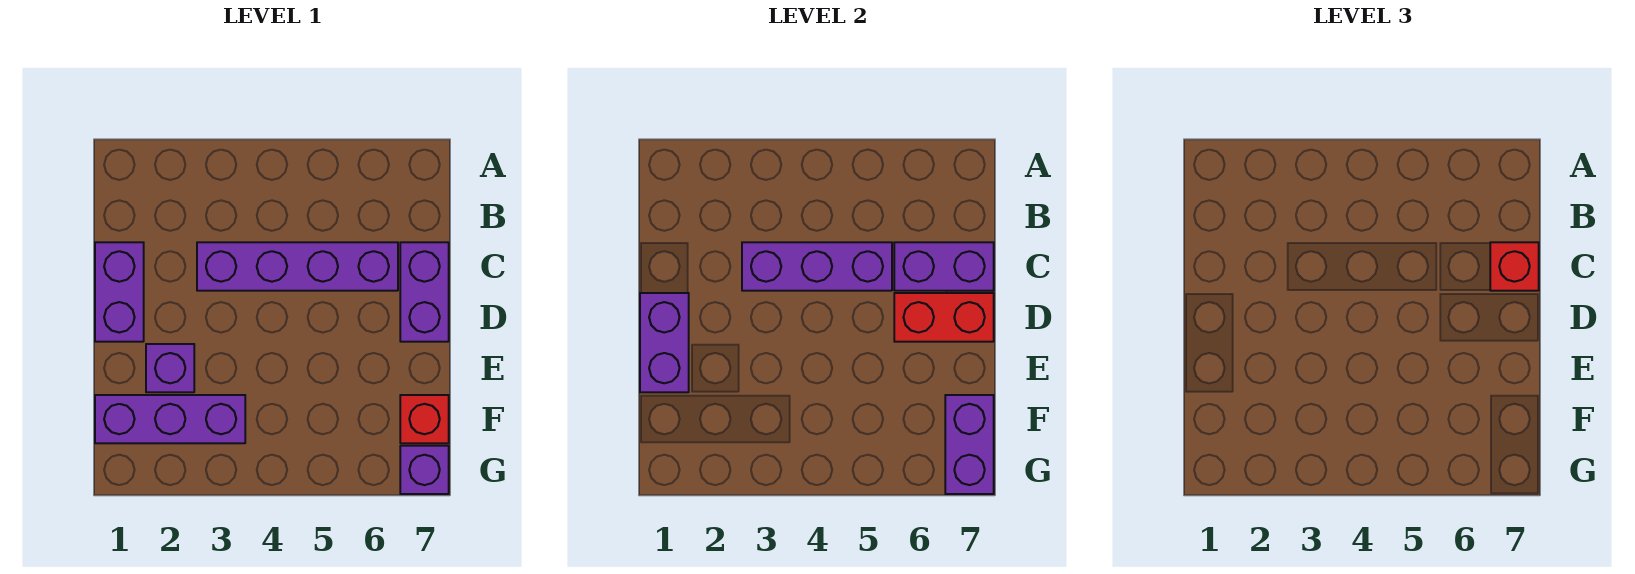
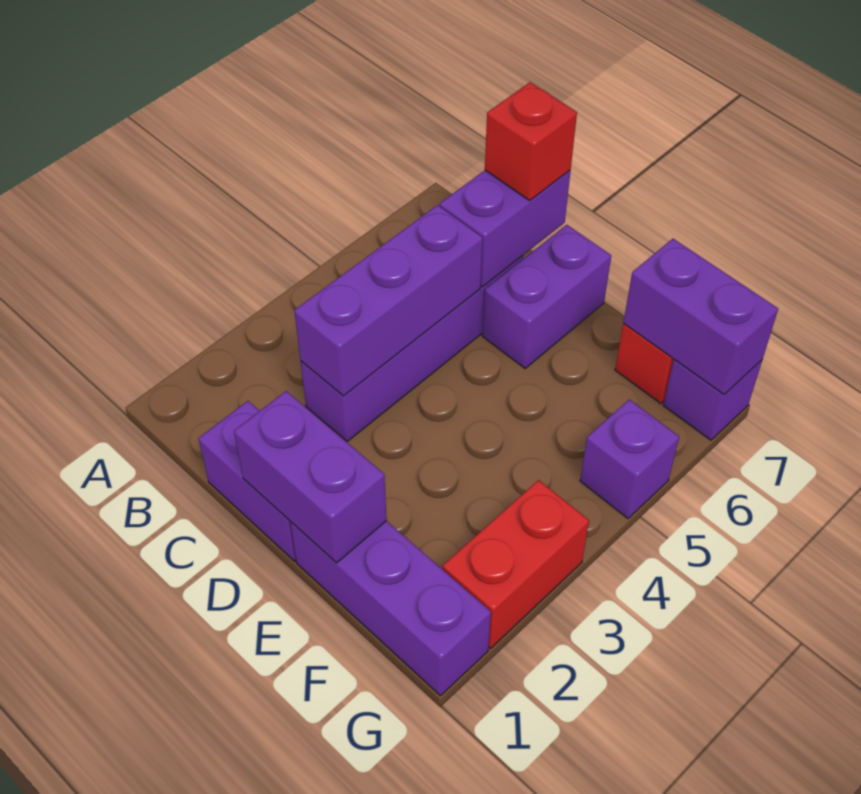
purple 1x2 brick [400,242,449,342] -> purple 1x2 brick turned to [482,225,611,368]
red 1x2 brick [894,293,994,342] -> red 1x2 brick moved to [443,480,589,648]
purple 1x1 brick [146,344,194,392] -> purple 1x1 brick moved to [580,400,679,518]
purple 1x3 brick [95,395,245,443] -> purple 1x3 brick turned to [290,521,491,696]

